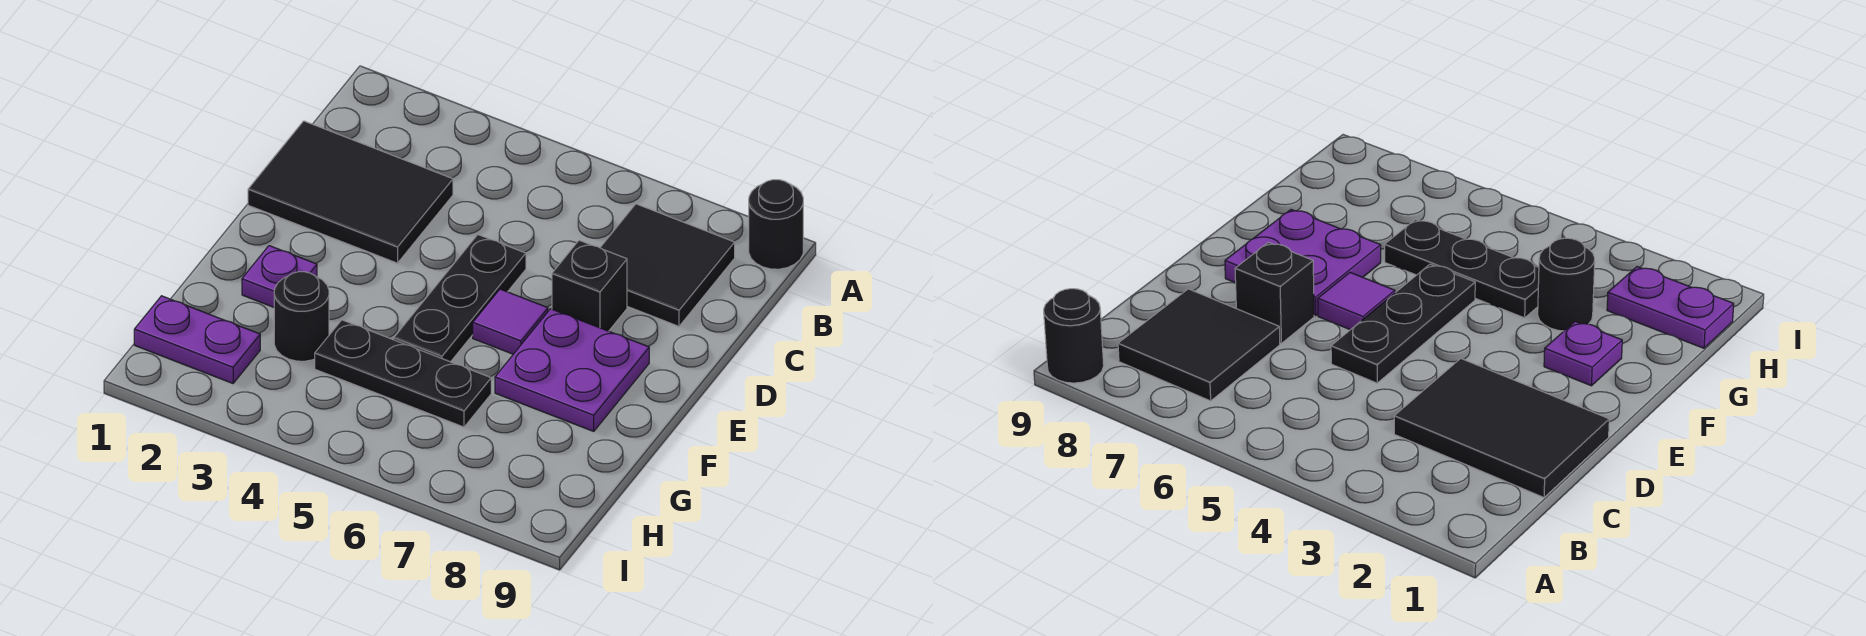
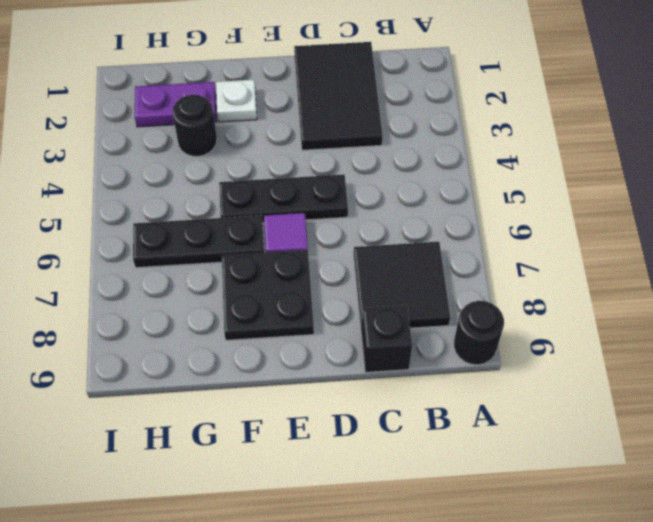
black 1x1 brick [552,240,627,331] -> black 1x1 brick moved to [361,305,412,372]
purple 2x2 plate [495,309,649,431] -> black 2x2 plate [222,250,314,340]
purple 1x1 plate [242,246,317,307] -> white 1x1 plate [216,80,257,122]
black 1x3 plate [315,320,491,427] -> black 1x3 plate turned to [133,215,264,268]
purple 1x2 plate [134,296,260,383] -> purple 1x2 plate turned to [135,82,216,127]

